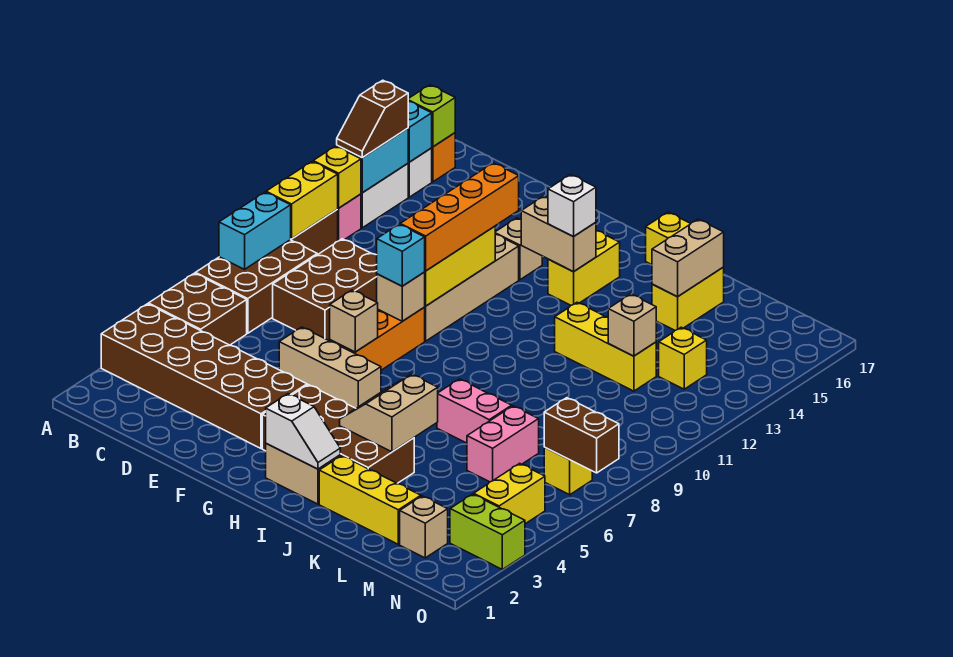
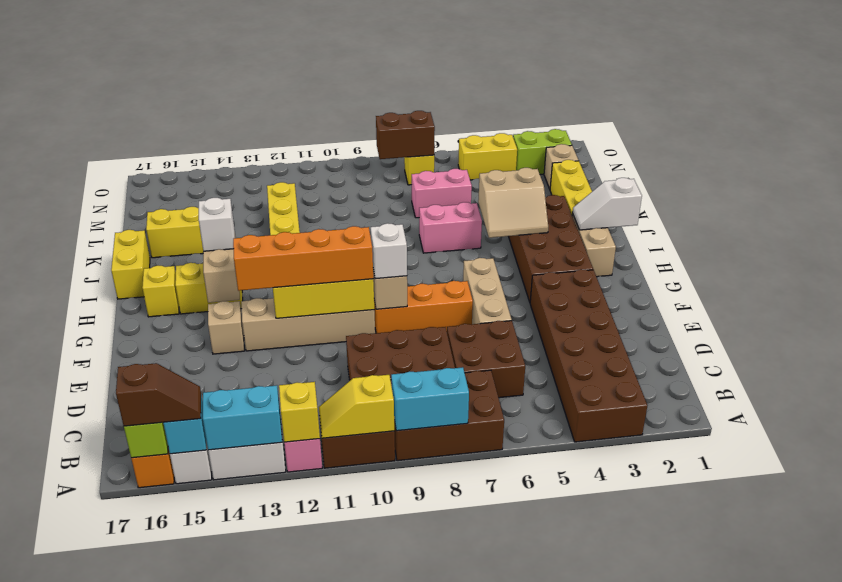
brown 2x2 brick [148,273,247,345] -> brown 2x2 brick moved to [447,321,525,398]
yellow 1x2 brick [266,162,338,239] -> yellow 1x2 slope [319,375,394,438]
brown 1x2 slope [337,80,409,158] -> brown 1x2 slope moved to [116,363,201,426]
tan 1x1 brick [330,290,378,352] -> none
cyan 1x1 brick [377,224,425,286] -> white 1x1 brick [370,223,407,279]
white 1x2 slope [266,394,340,469] -> white 1x2 slope turned to [572,178,642,230]
pink 1x2 brick [437,379,512,443] -> pink 1x2 brick turned to [419,202,482,253]
tan 1x2 brick [652,219,724,297] -> none
tan 1x1 brick [608,294,656,356] -> none
yellow 1x1 brick [659,327,707,389] -> yellow 1x1 brick moved to [142,266,179,317]
lime 1x2 brick [450,494,525,569] -> lime 1x2 brick turned to [513,129,572,174]
brown 1x2 brick [544,398,619,473] -> brown 1x2 brick turned to [376,111,435,159]

